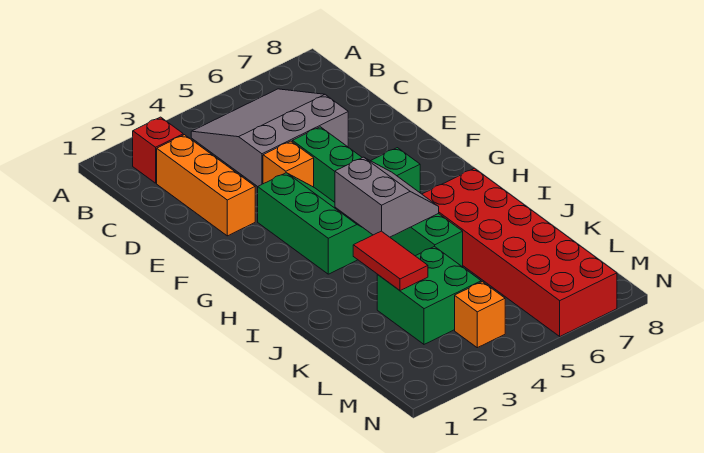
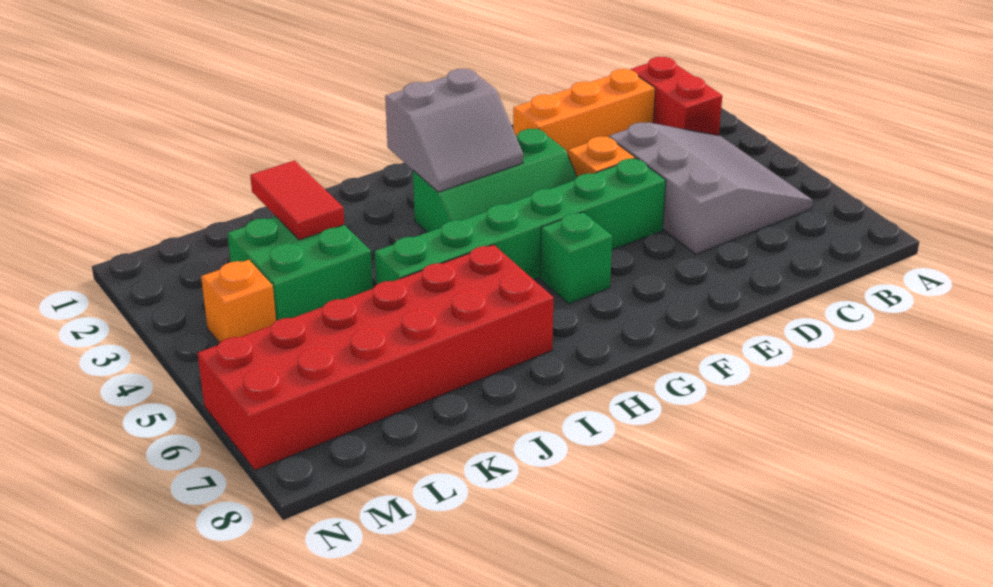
red 1x1 brick [133,117,183,183] -> red 1x2 brick [630,57,722,136]
grey 2x2 slope [335,157,439,237] -> grey 2x2 slope moved to [385,69,523,192]
red 1x2 tile [353,231,428,291] -> red 1x2 tile turned to [250,160,344,240]

